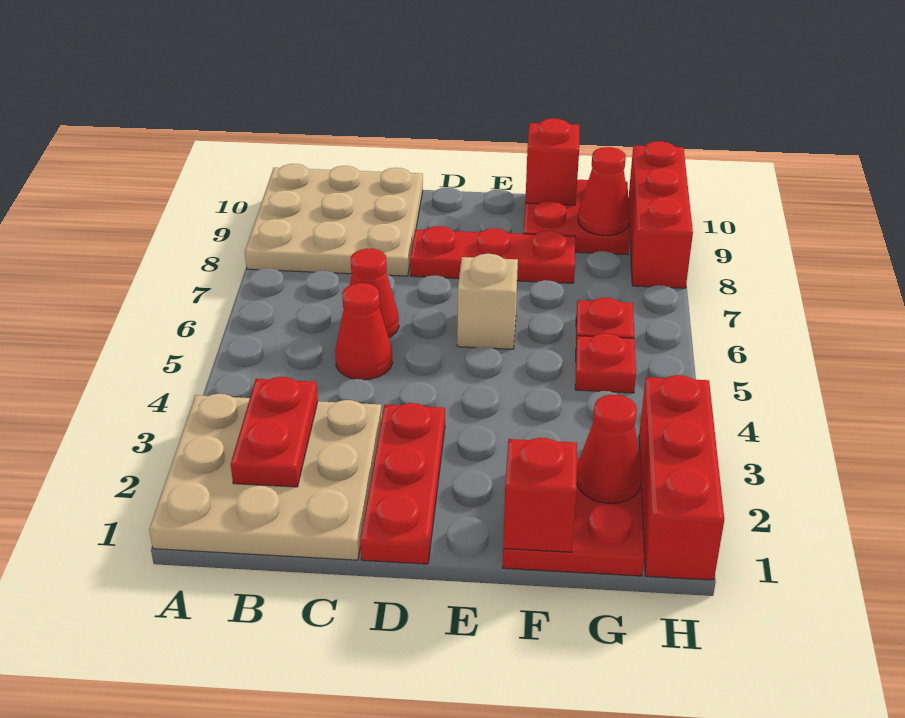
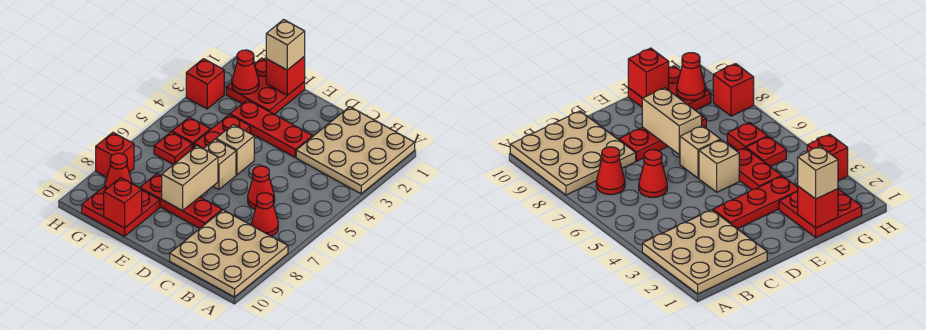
red 1x2 plate [230,377,318,487] -> red 1x2 plate moved to [194,115,250,148]
red 1x1 cone [335,283,393,380] -> red 1x1 cone moved to [251,193,278,236]
red 1x3 plate [360,403,445,564] -> red 1x3 plate turned to [230,100,312,157]
none -> tan 1x1 brick [216,124,254,175]
none -> tan 1x2 brick [162,146,218,211]
none -> tan 1x1 brick [266,20,305,70]
red 1x3 brick [639,375,724,580] -> red 1x1 brick [186,59,224,109]
red 1x3 brick [628,141,693,288] -> red 1x1 brick [96,132,134,177]

